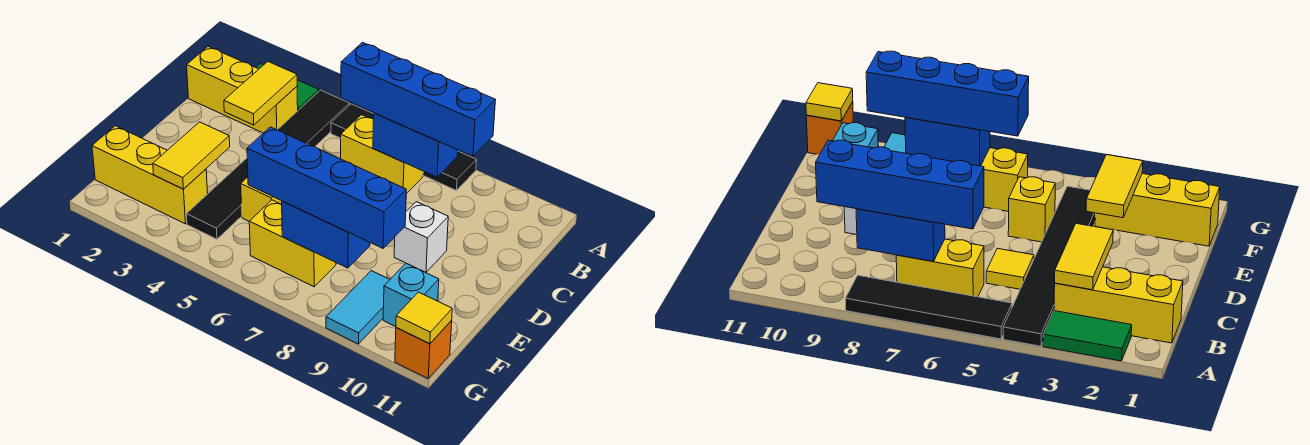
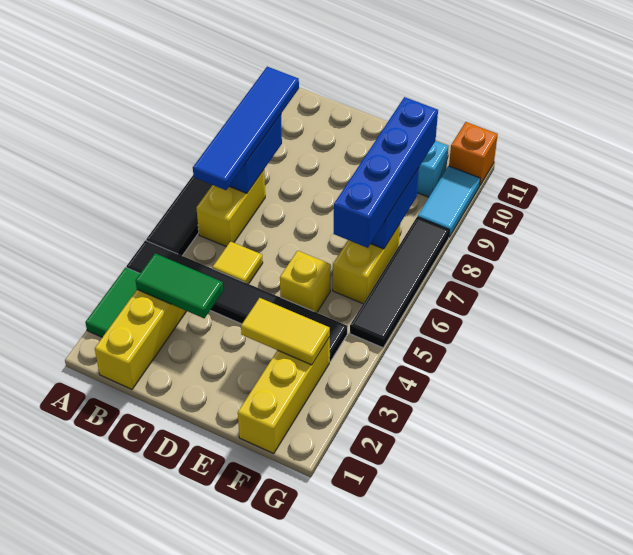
yellow 1x2 tile [224,62,297,125] -> green 1x2 tile [136,253,223,318]
blue 1x4 brick [341,42,495,156] -> blue 1x4 tile [193,67,299,190]
white 1x1 brick [394,202,448,273] -> none
cyan 1x2 tile [326,271,390,344] -> cyan 1x2 tile turned to [418,166,480,237]
none -> black 1x4 tile [350,217,449,348]
yellow 1x1 tile [396,292,452,344] -> none

